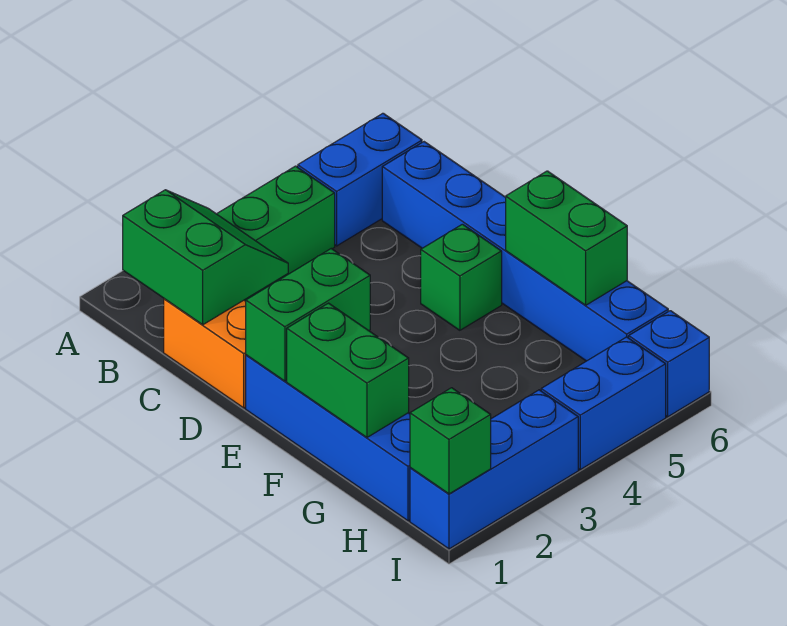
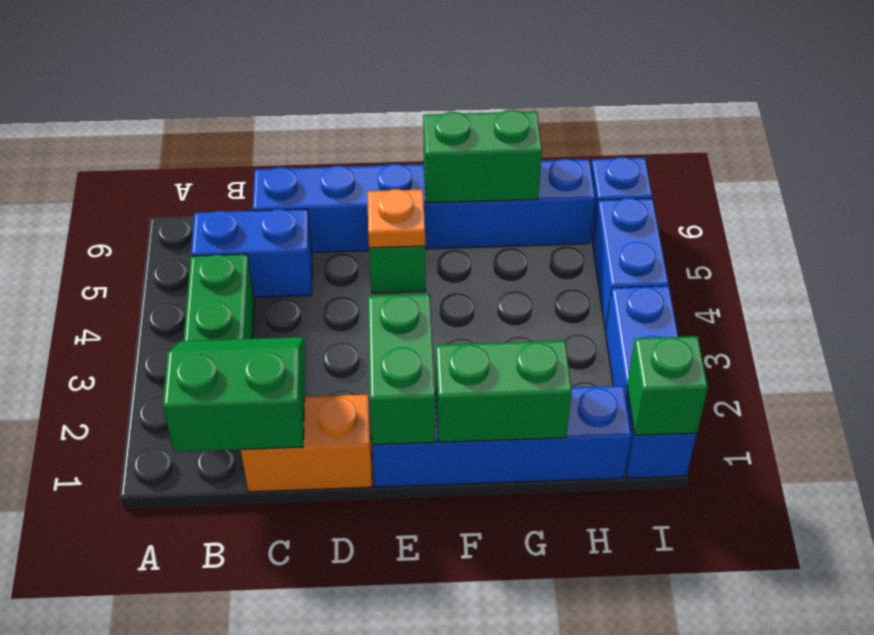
blue 1x2 brick [298,113,422,246] -> blue 1x2 brick turned to [191,209,312,297]
none -> orange 1x1 plate [367,189,425,248]

